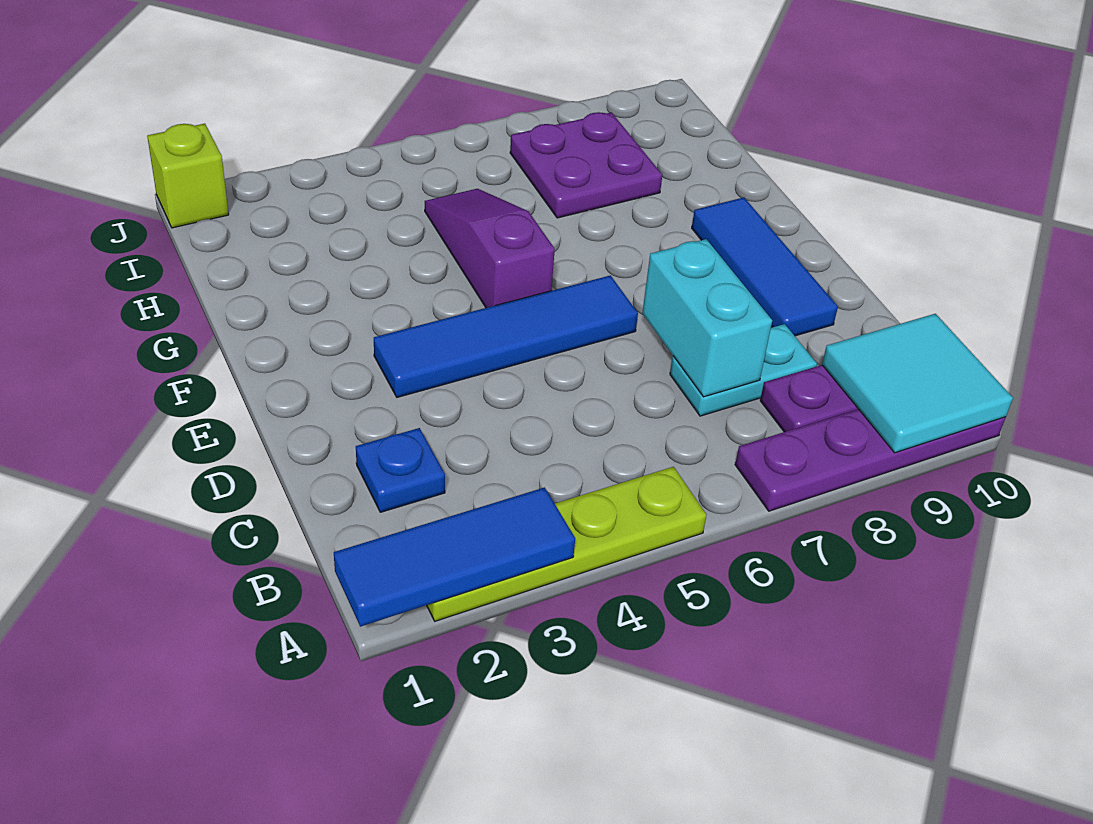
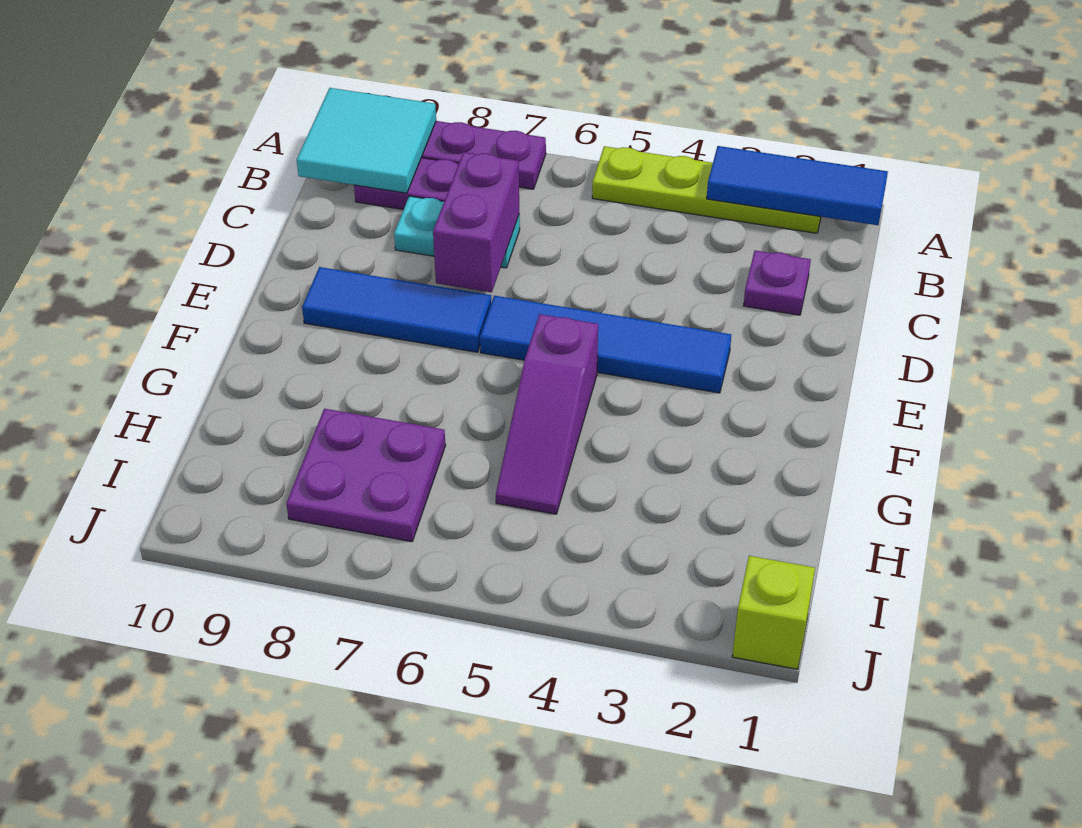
blue 1x1 plate [356,428,445,512] -> purple 1x1 plate [744,250,811,315]
cyan 1x2 brick [642,239,772,397] -> purple 1x2 brick [433,152,519,292]
blue 1x3 tile [692,197,838,336] -> blue 1x3 tile turned to [302,267,491,352]

